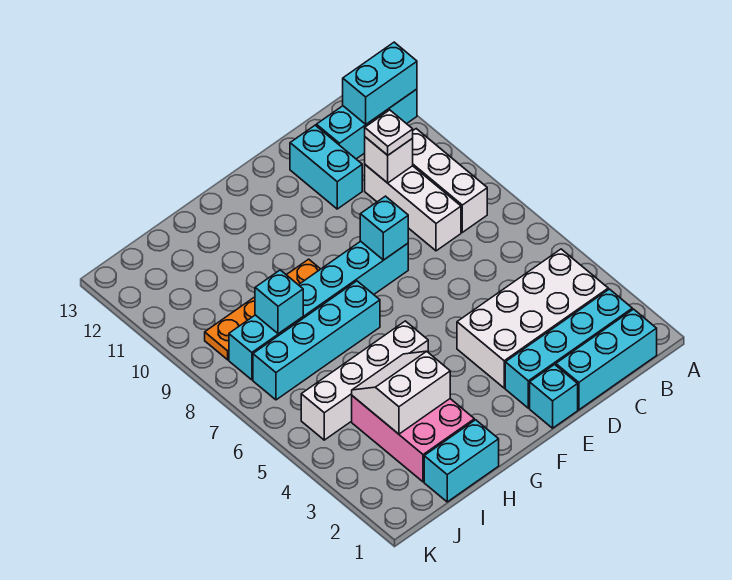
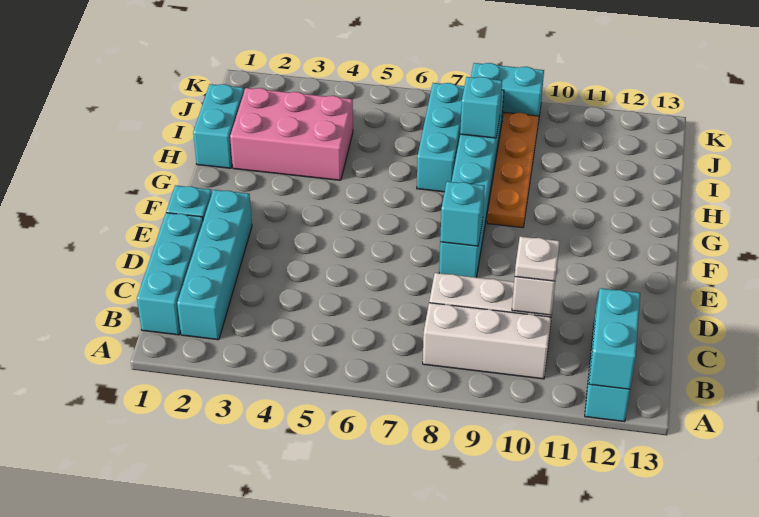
white 2x4 brick [457,249,608,388] -> none
cyan 1x2 brick [290,125,362,209] -> cyan 1x2 brick moved to [471,63,544,122]
white 1x4 brick [301,321,428,440] -> none
cyan 1x4 brick [253,281,380,400] -> cyan 1x3 brick [417,83,464,192]
white 2x2 slope [352,351,450,434] -> none

